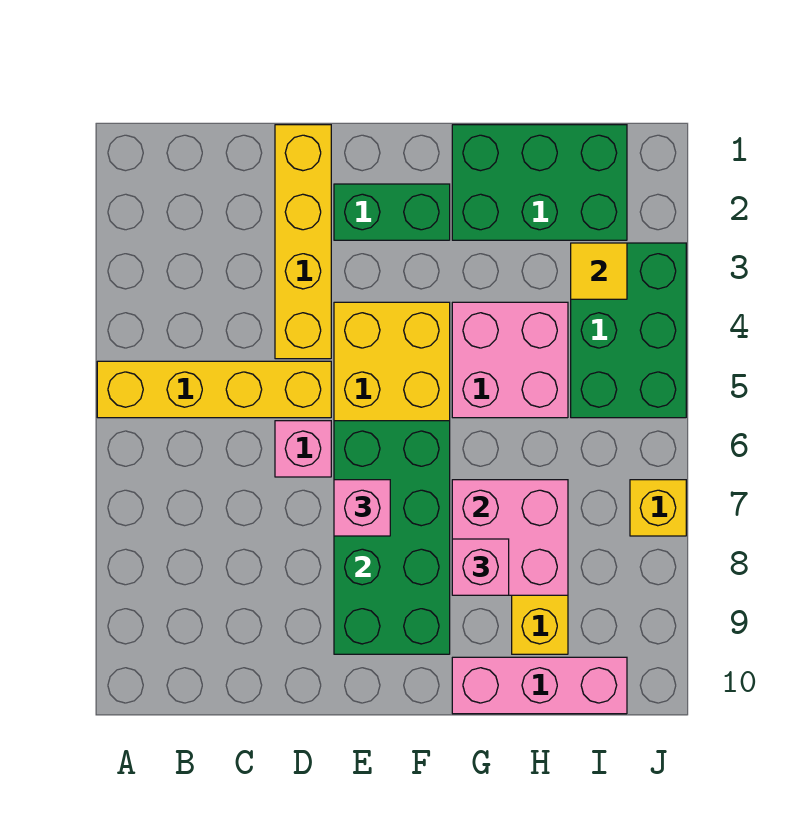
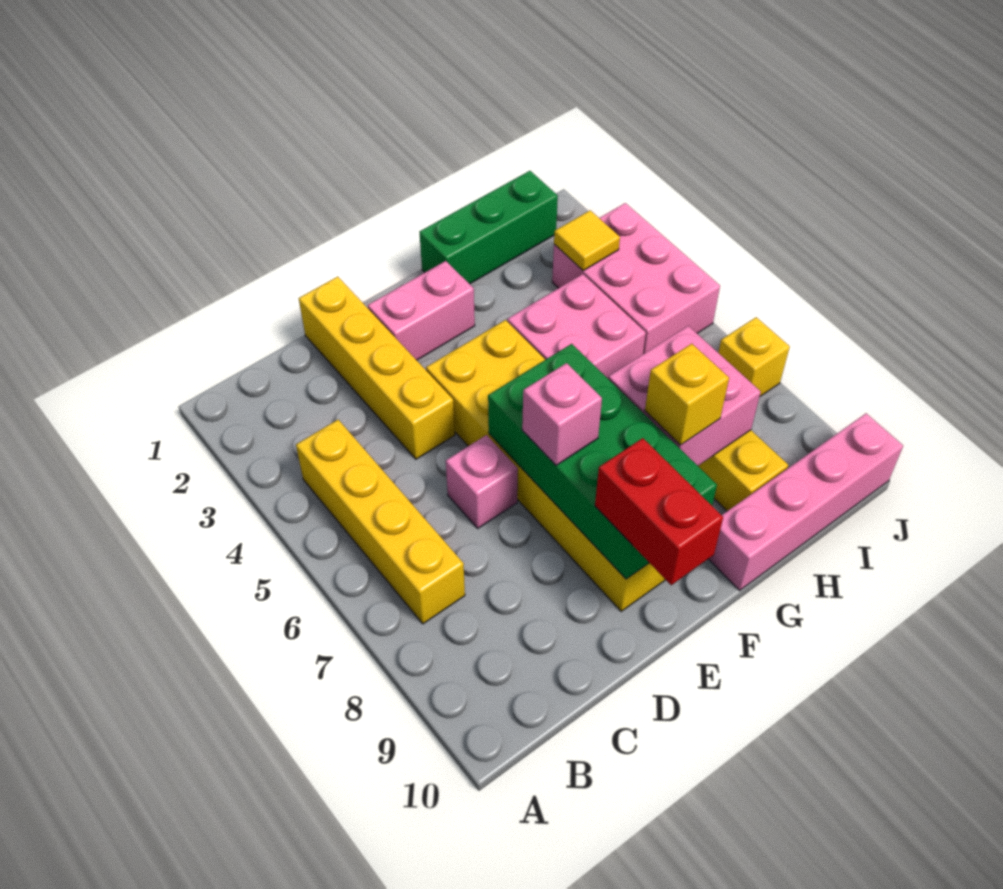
yellow 1x4 brick [97,361,331,418] -> yellow 1x4 brick turned to [296,420,465,624]
green 1x2 brick [334,184,450,240] -> pink 1x2 brick [368,261,475,360]
none -> red 1x2 brick [595,438,723,585]
green 2x3 brick [452,125,627,240] -> green 1x3 brick [419,171,558,284]
pink 1x1 brick [452,539,509,595] -> yellow 1x1 brick [645,344,729,445]
pink 1x3 brick [452,657,627,714] -> pink 1x4 brick [709,413,903,590]
green 2x3 brick [571,243,686,418] -> pink 2x3 brick [552,203,720,354]

